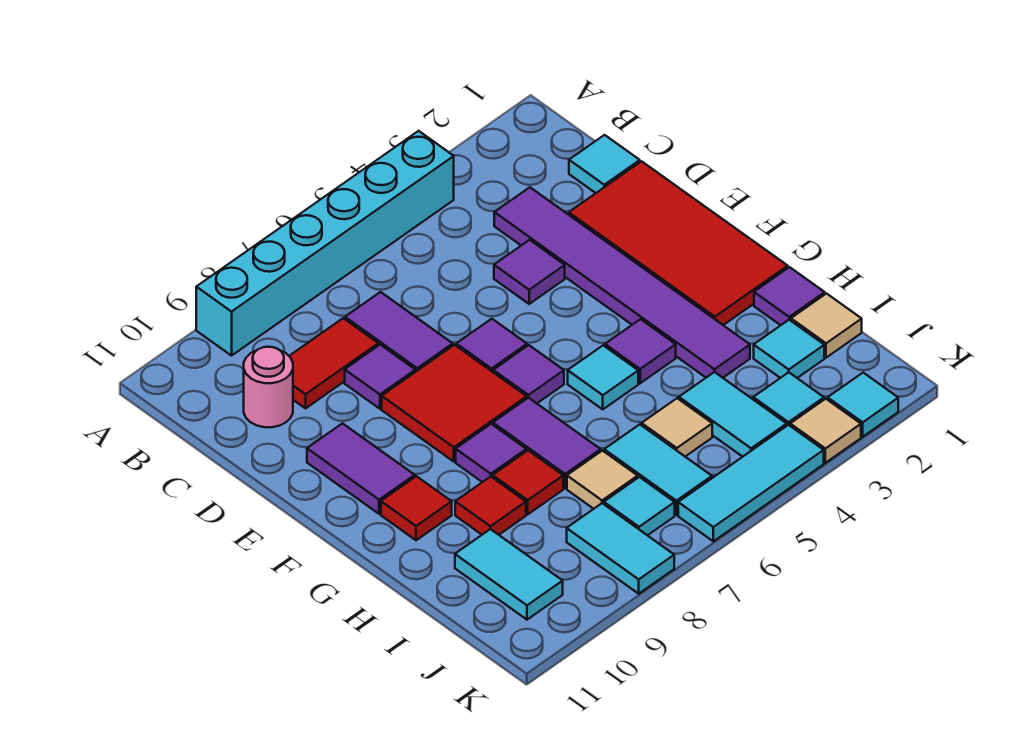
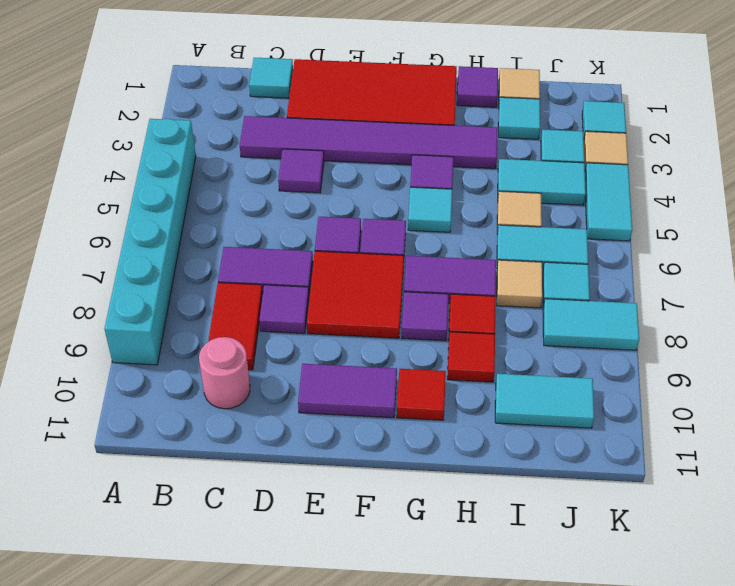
cyan 1x3 tile [678,425,824,541] -> cyan 1x2 tile [585,163,632,241]

